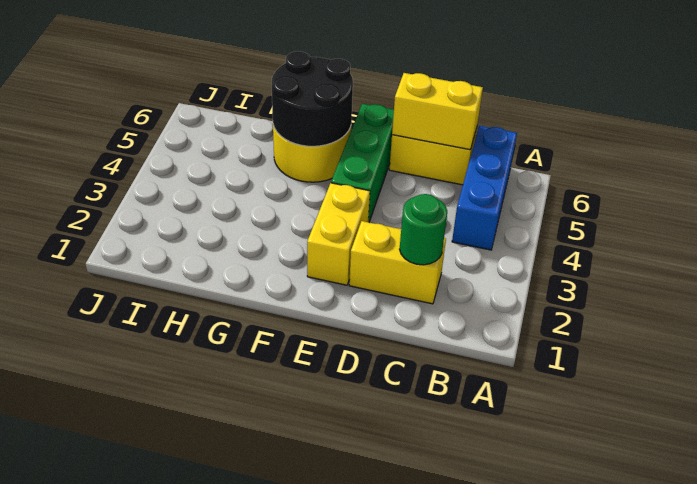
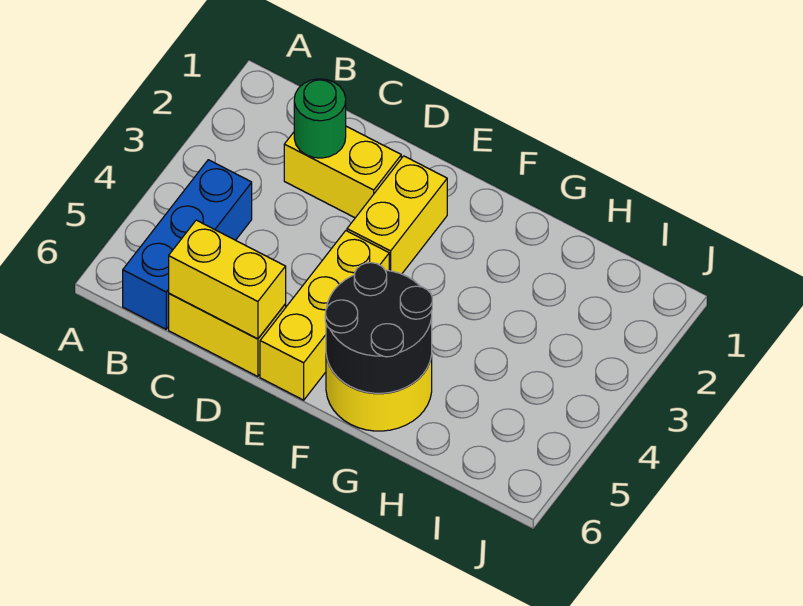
green 1x3 brick [331,104,394,222] -> yellow 1x3 brick [260,231,389,400]

